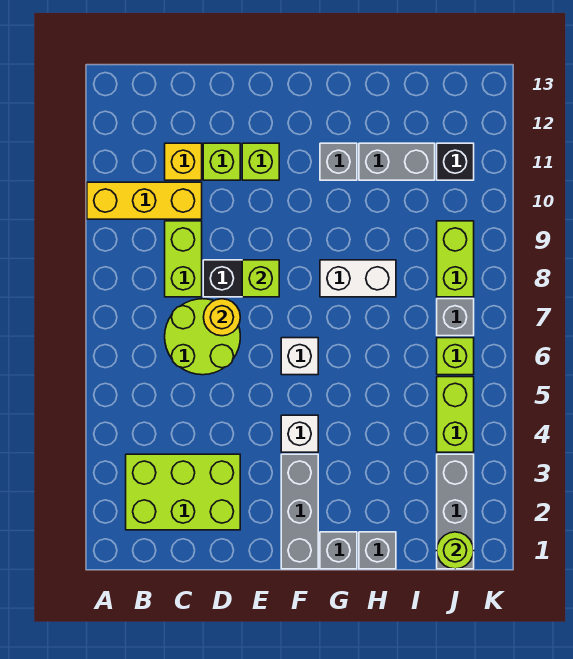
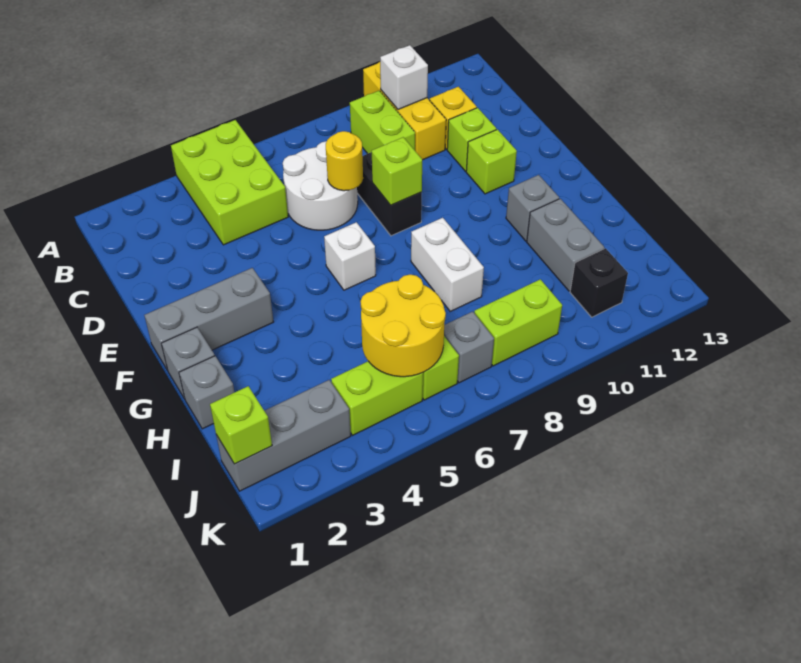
lime 2x3 brick [126,454,240,530] -> lime 2x3 brick moved to [171,120,288,245]
lime 2x2 round brick [165,299,240,375] -> white 2x2 round brick [283,141,358,230]
lime 1x2 brick [165,221,202,297] -> lime 1x2 brick turned to [350,91,415,154]
white 1x1 brick [281,415,318,452] -> white 1x1 brick moved to [380,45,428,109]
none -> yellow 2x2 round brick [361,275,446,377]
lime 1x1 round brick [437,532,474,569] -> lime 1x1 brick [210,386,272,464]

